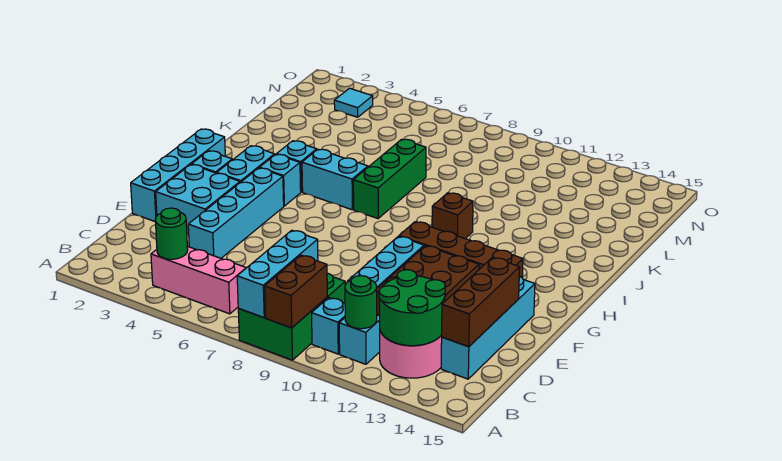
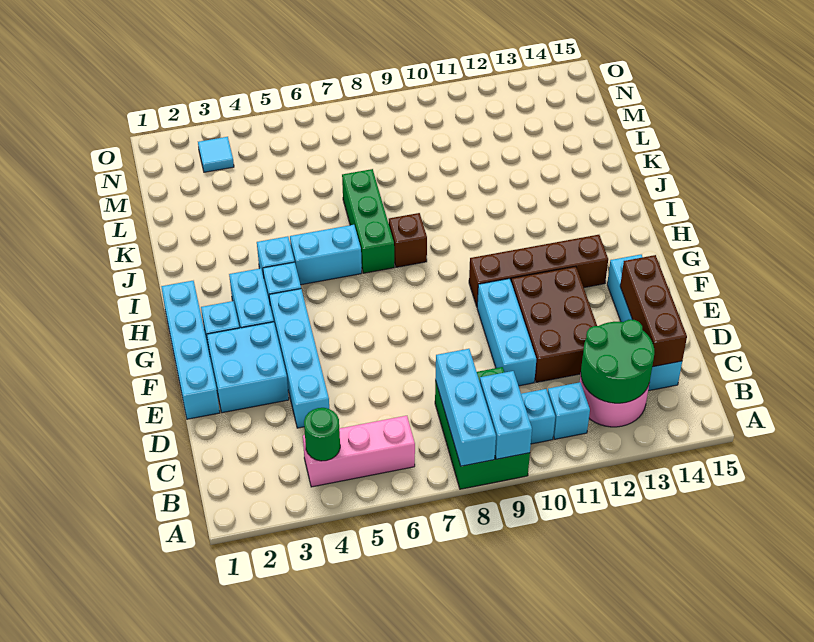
brown 1x2 brick [265,255,327,328] -> cyan 1x2 brick [480,371,532,459]
green 1x1 round brick [345,276,377,329] -> none
brown 1x1 brick [432,193,473,239] -> brown 1x1 brick moved to [389,213,427,267]

